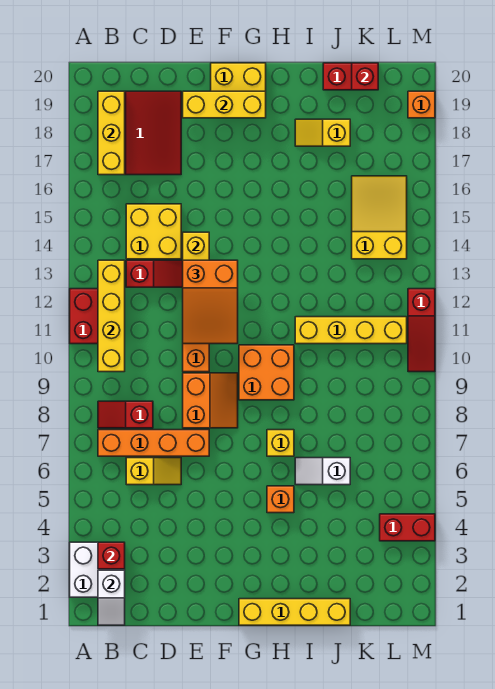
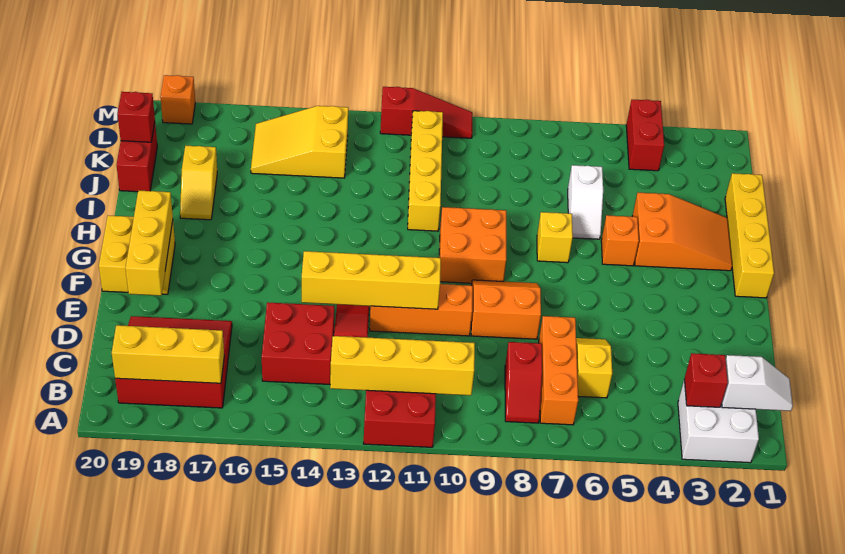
orange 1x4 brick [98,430,209,456] -> orange 1x3 brick [539,316,578,425]
yellow 2x2 brick [126,204,181,259] -> red 2x2 brick [262,302,334,384]
orange 2x3 slope [183,260,238,344] -> orange 2x3 slope moved to [632,193,732,271]

